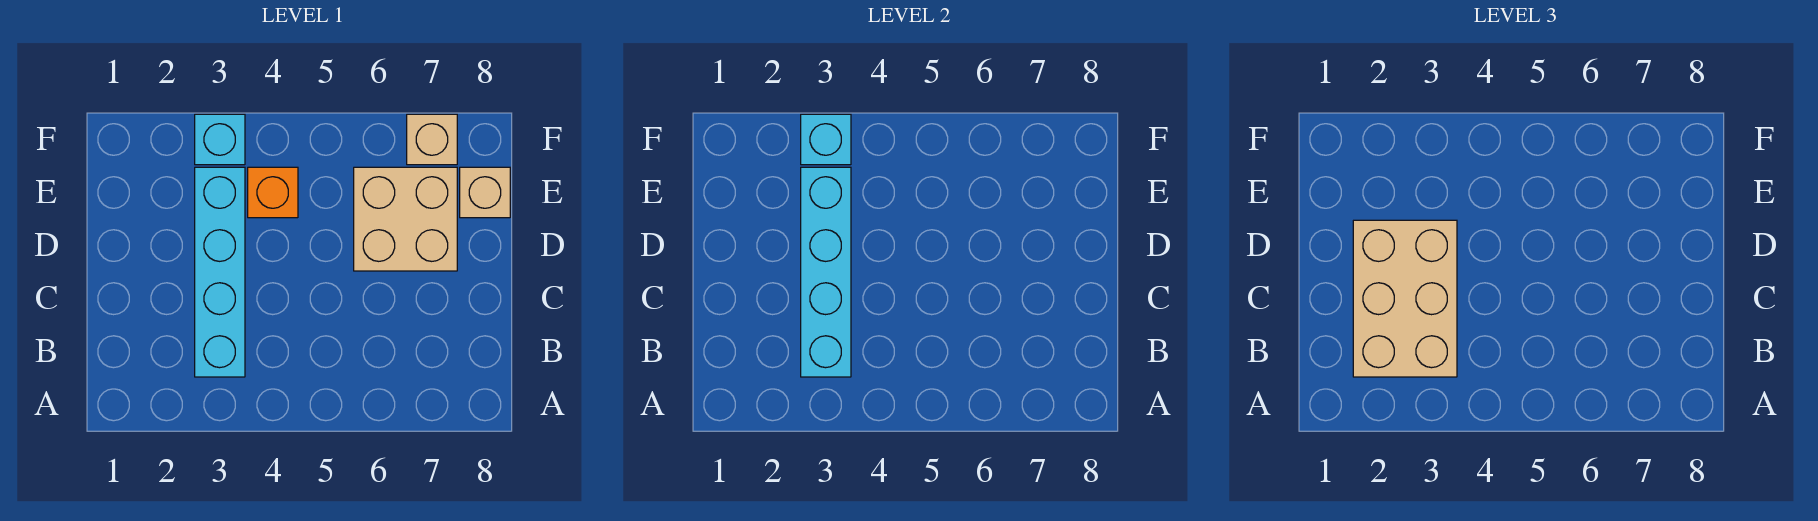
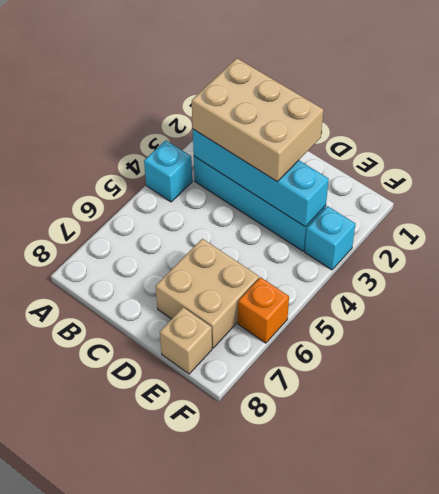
orange 1x1 brick [248,167,298,218] -> orange 1x1 brick moved to [238,277,289,343]
cyan 1x1 brick [801,114,851,165] -> cyan 1x1 brick moved to [144,140,192,202]
tan 1x1 brick [407,114,457,165] -> none

